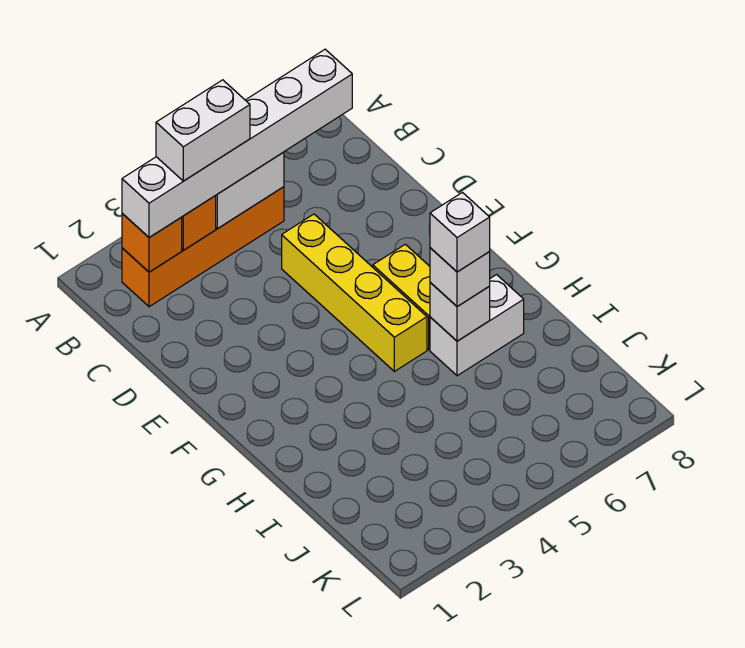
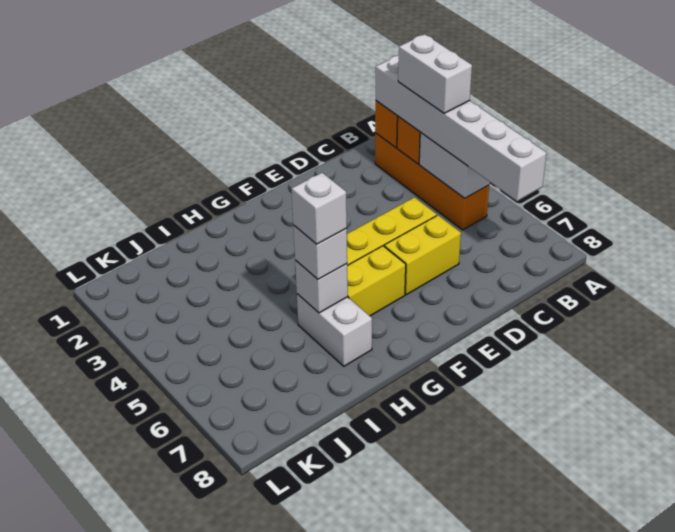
none -> yellow 1x2 brick [384,215,461,295]

